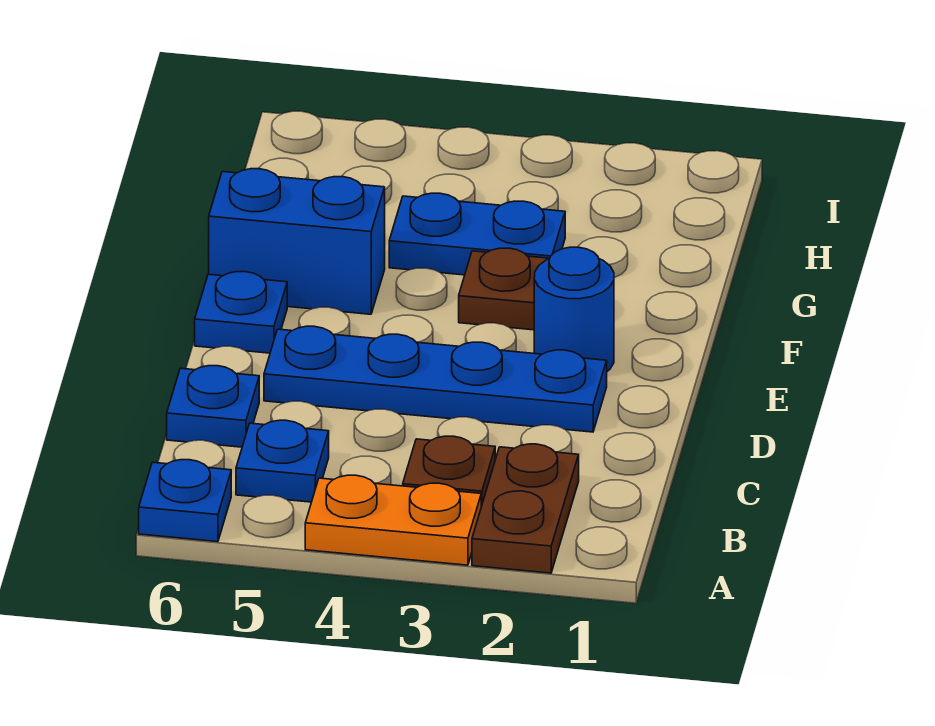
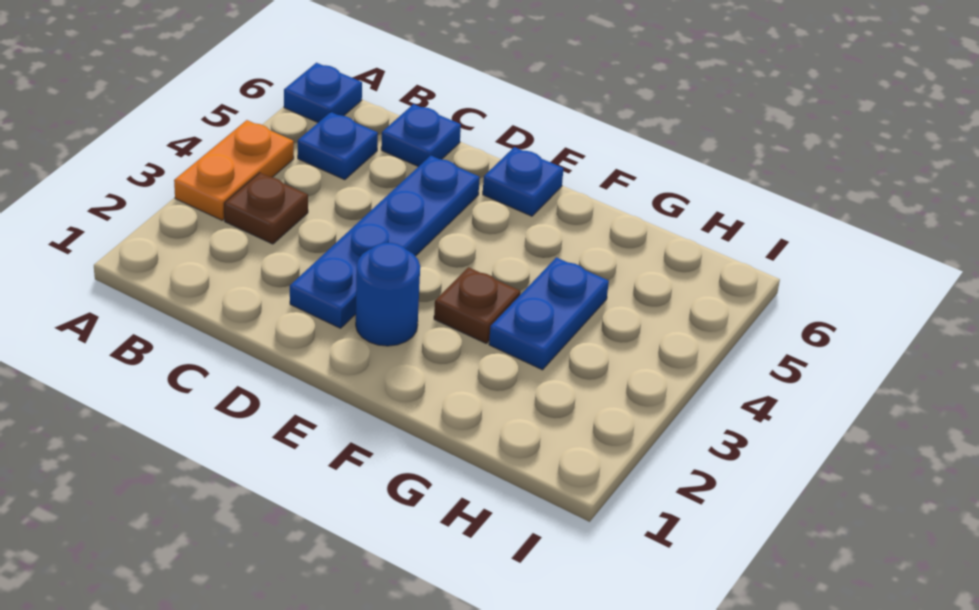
brown 1x2 plate [472,444,579,573] -> none
blue 1x2 brick [209,169,385,314] -> none

